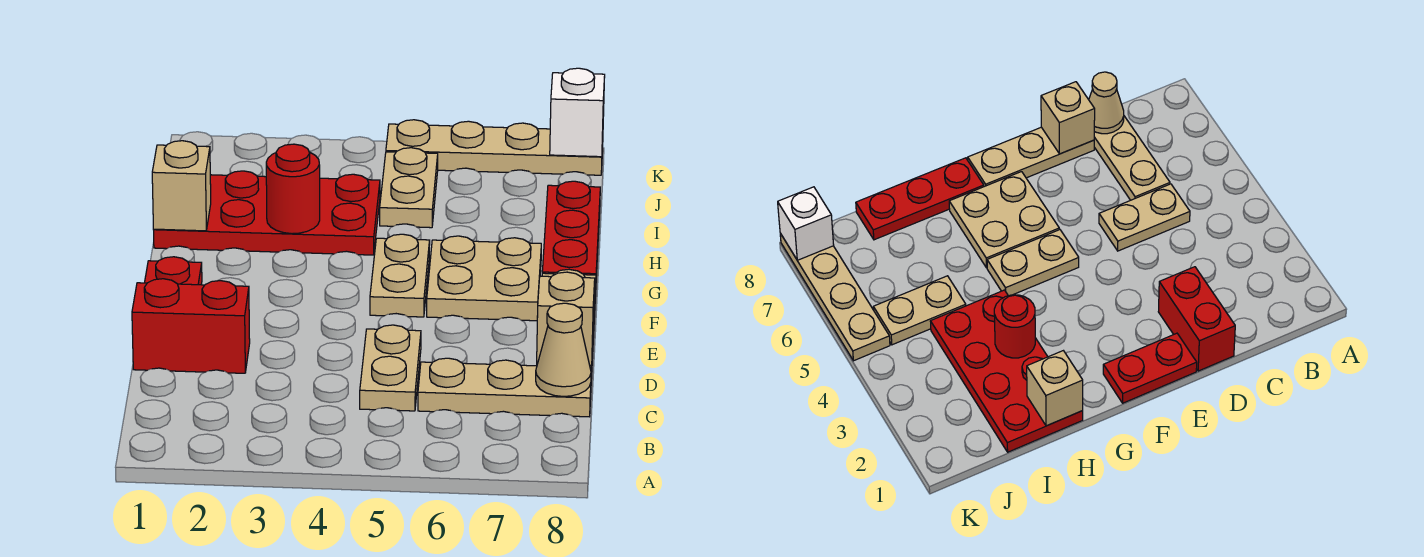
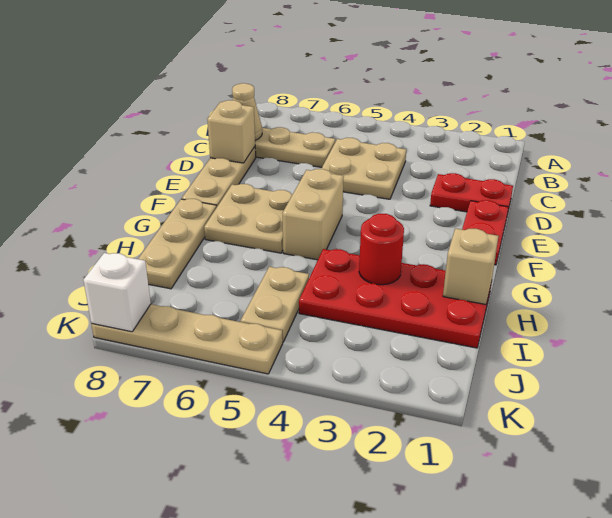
tan 1x2 plate [360,325,421,411] -> tan 2x2 plate [321,138,406,199]
red 1x2 brick [132,279,250,373] -> red 1x2 plate [430,173,513,215]
tan 1x2 plate [370,234,430,317] -> tan 1x2 brick [282,169,344,260]
red 1x3 plate [542,181,600,276] -> tan 1x3 plate [138,199,216,289]

